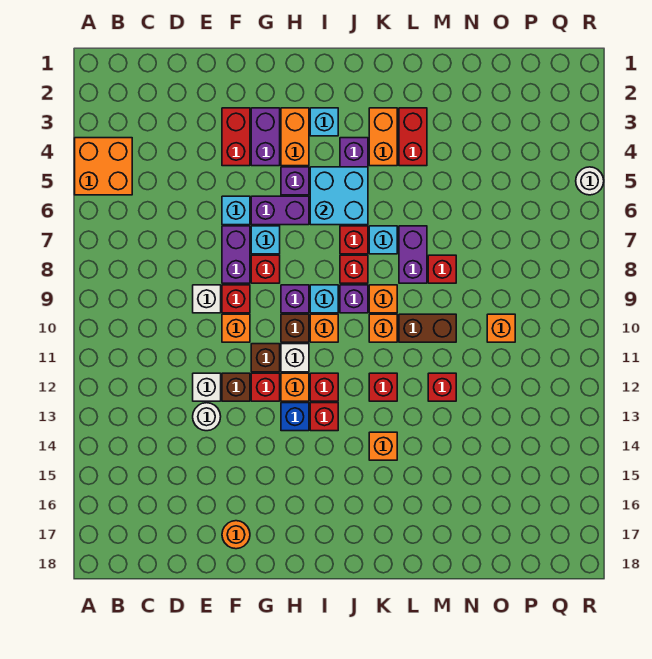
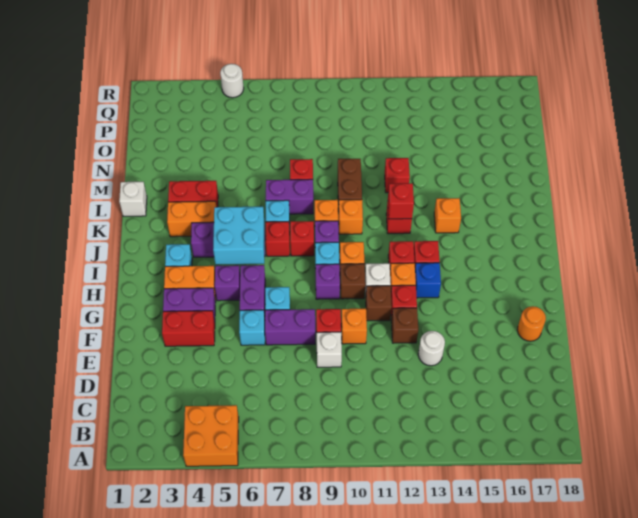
white 1x1 brick [193,373,221,401] -> white 1x1 brick moved to [119,182,147,216]
red 1x1 brick [251,255,280,283] -> red 1x1 brick moved to [388,183,414,219]
orange 1x1 brick [487,314,515,342] -> none

